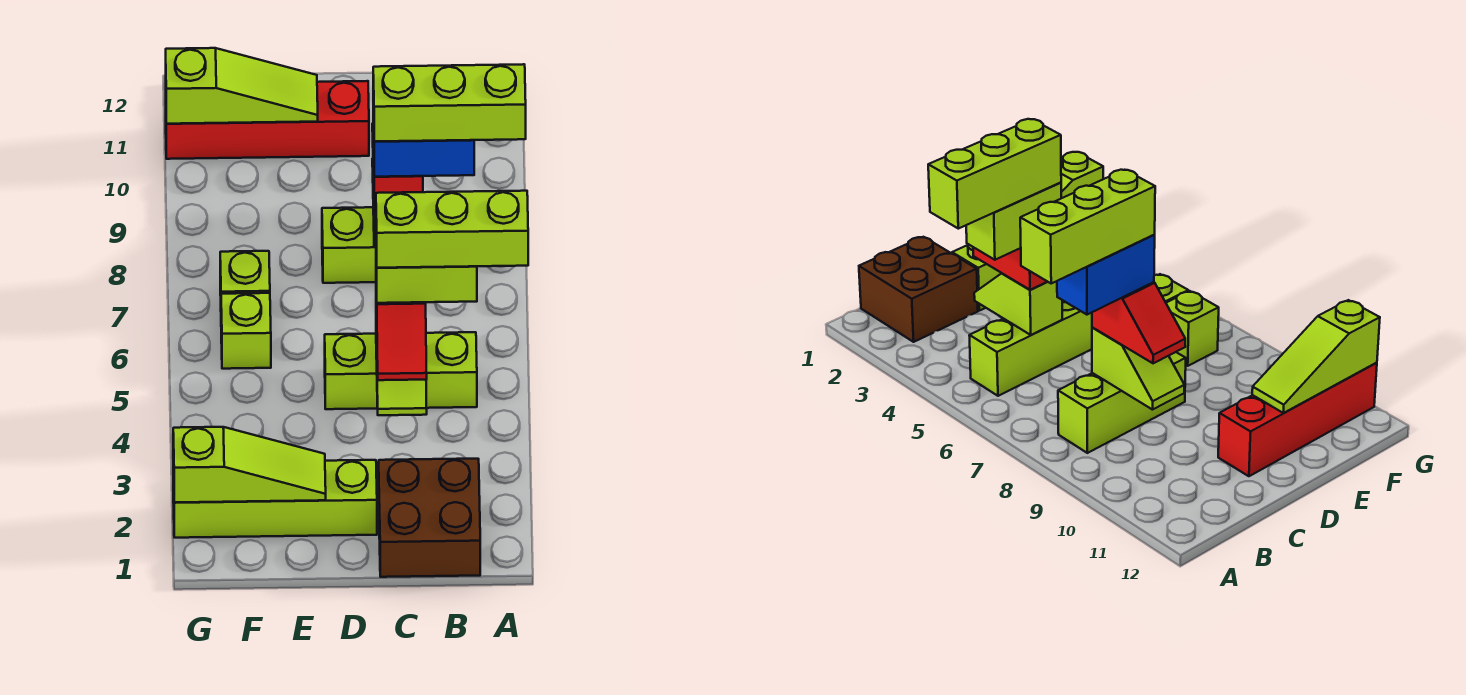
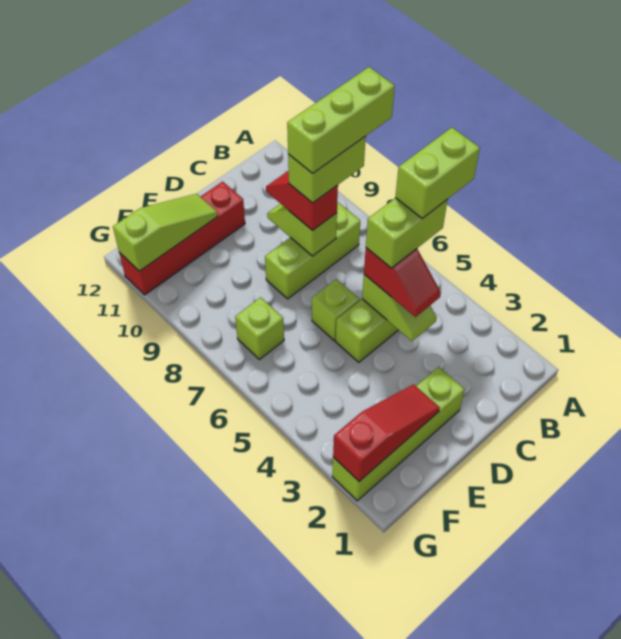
lime 1x3 brick [376,191,528,268] -> lime 1x2 brick [395,128,480,218]
brown 2x2 brick [379,459,480,577] -> none
blue 1x2 brick [373,110,474,177] -> lime 1x2 brick [288,136,366,203]
lime 1x3 slope [173,427,326,503] -> red 1x3 slope [333,384,440,481]
lime 1x1 brick [221,293,271,369] -> lime 1x1 brick moved to [312,279,360,341]

